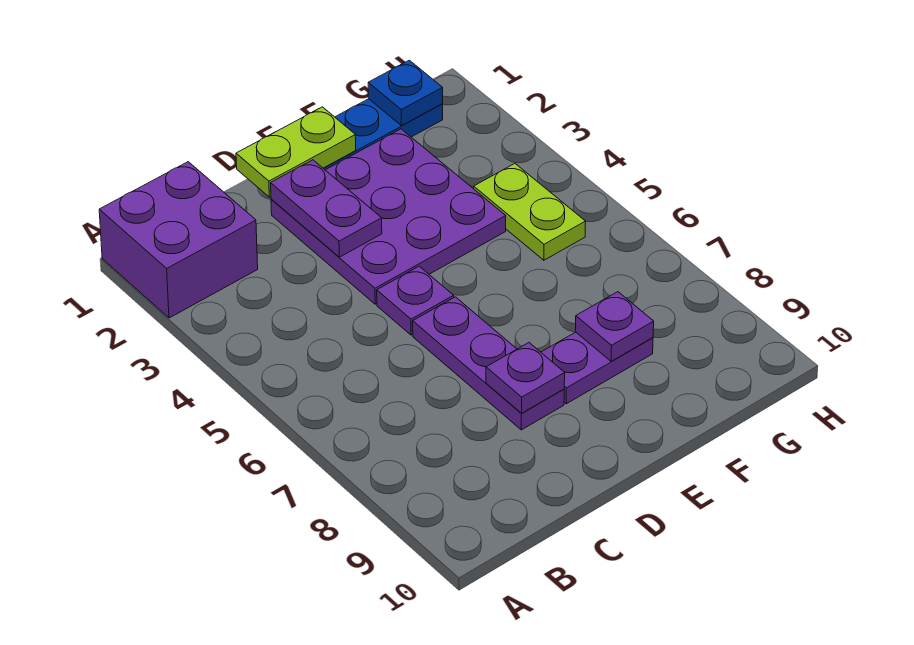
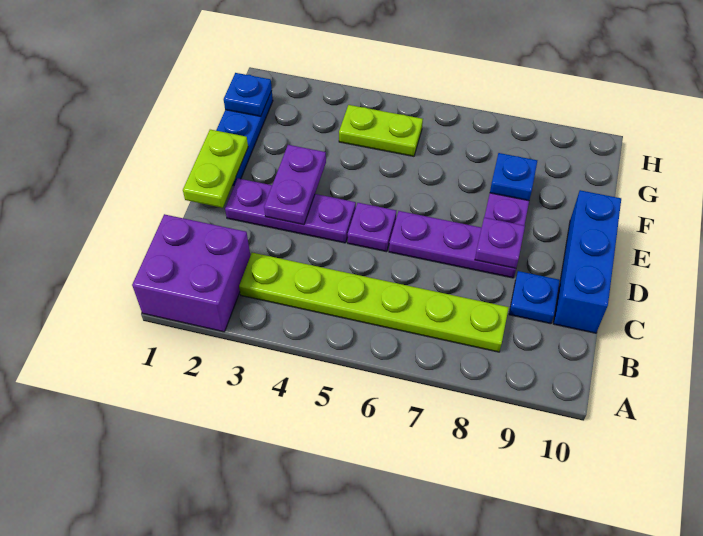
none -> lime 1x6 plate [239,253,509,352]
none -> blue 1x1 plate [509,271,560,324]
none -> blue 1x3 brick [553,190,621,333]
purple 3x3 plate [271,129,506,304] -> purple 1x3 plate [225,178,356,243]
purple 1x2 plate [271,160,382,257] -> purple 1x2 plate turned to [264,145,326,225]
purple 1x1 plate [576,292,654,361] -> blue 1x1 plate [490,153,537,201]

